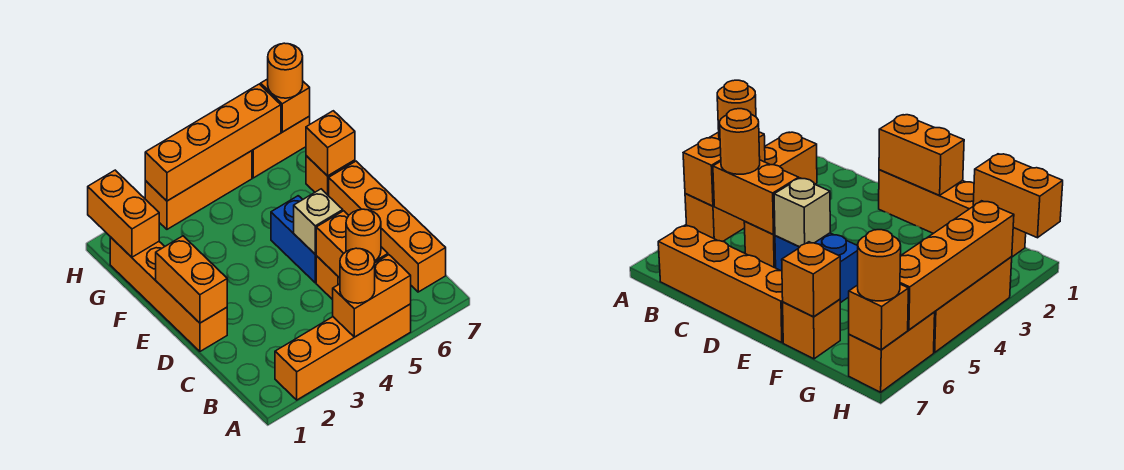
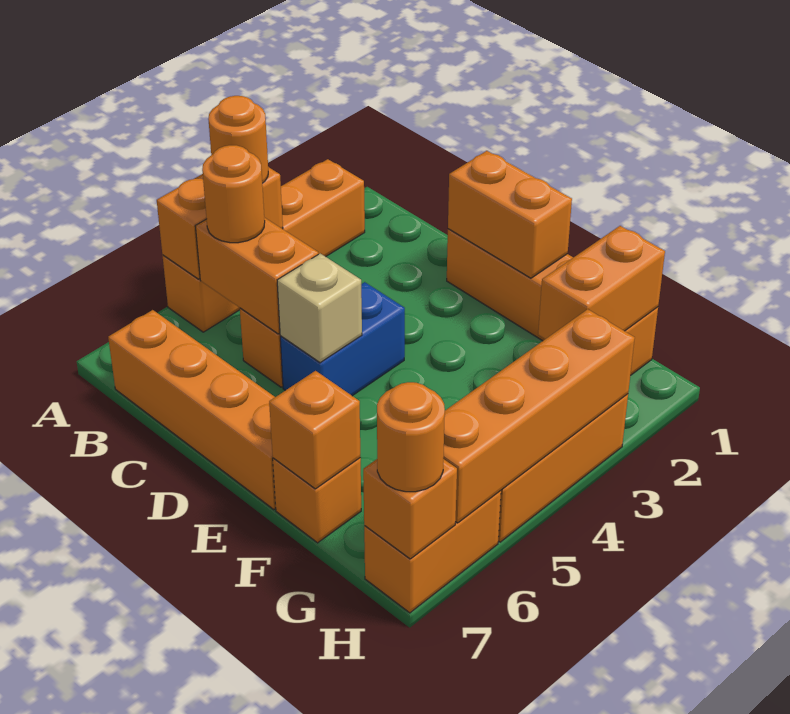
blue 1x2 brick [271,196,316,283] -> blue 1x2 brick turned to [280,282,405,396]
orange 1x2 brick [88,170,159,257] -> orange 1x2 brick turned to [538,226,665,339]

